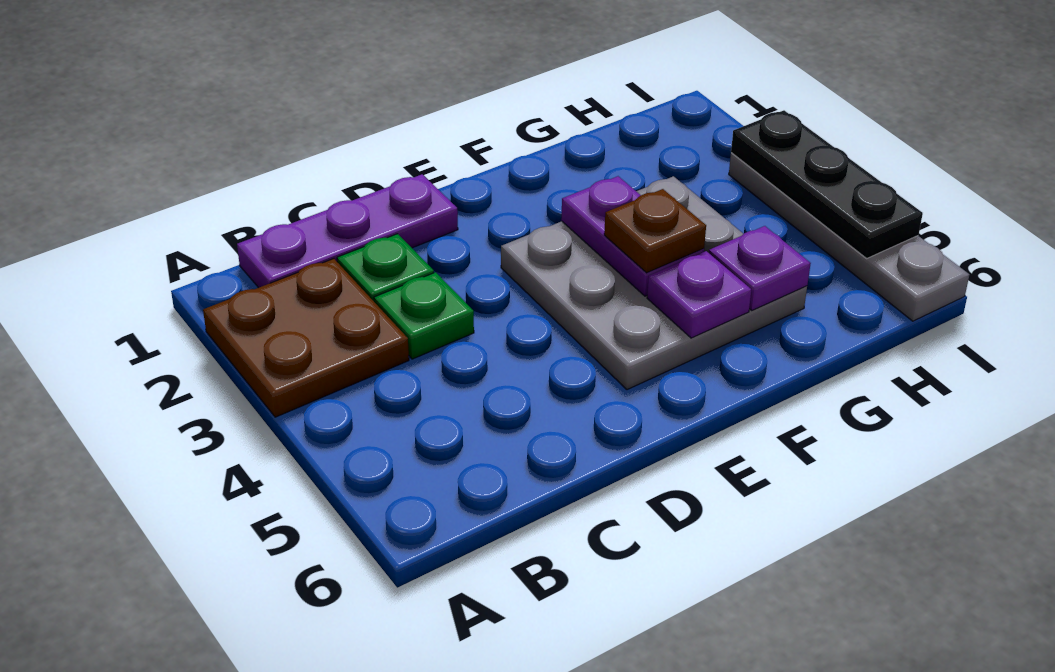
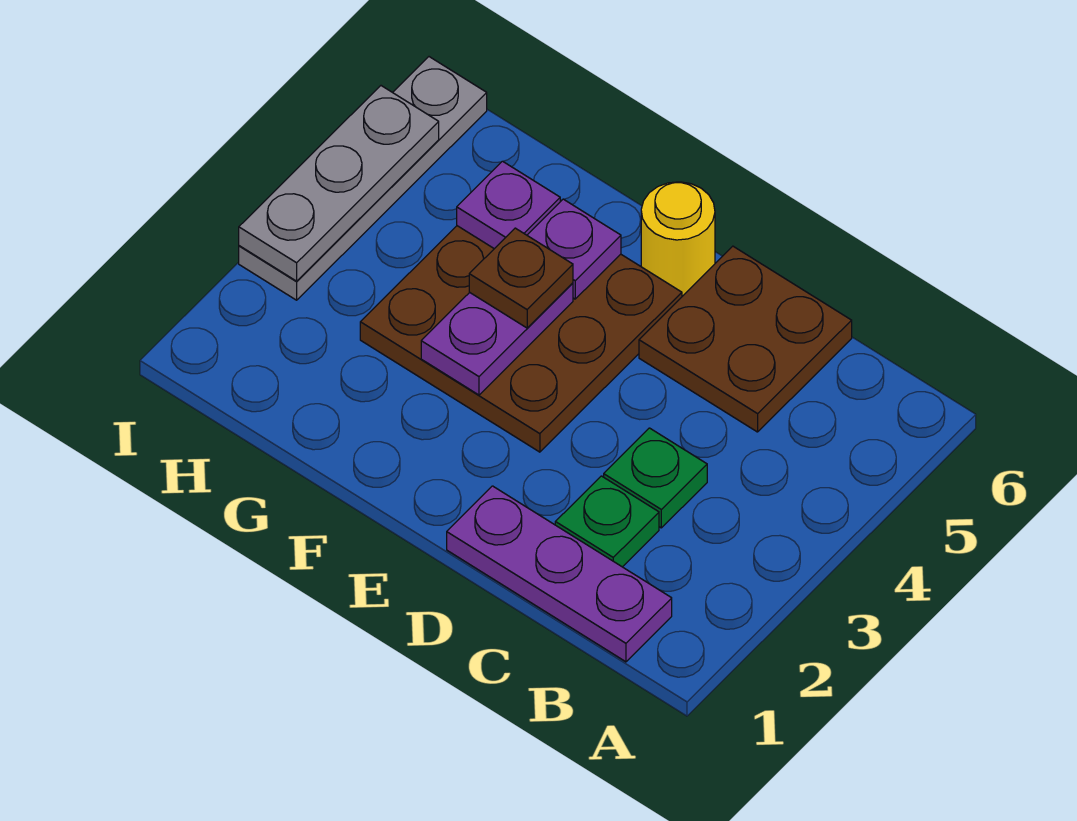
brown 2x2 plate [203,259,409,417] -> brown 2x2 plate moved to [639,246,852,432]
grey 3x3 plate [501,176,807,390] -> brown 3x3 plate [360,226,682,452]
none -> yellow 1x1 round brick [641,182,715,296]
black 1x3 plate [731,110,923,258] -> grey 1x3 plate [239,86,439,281]

